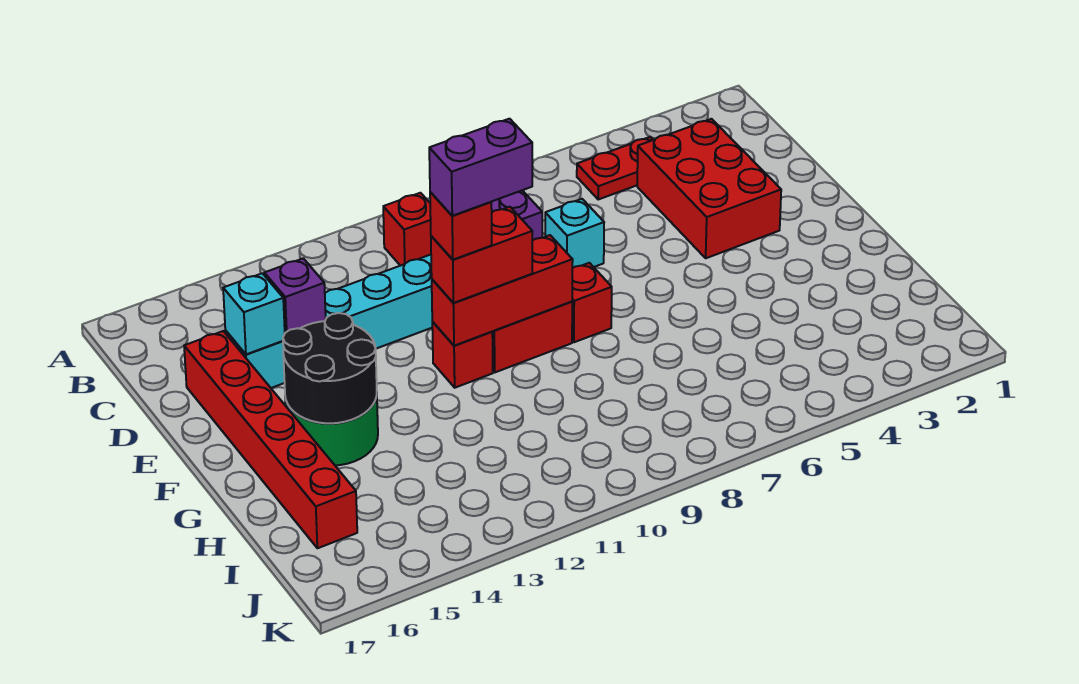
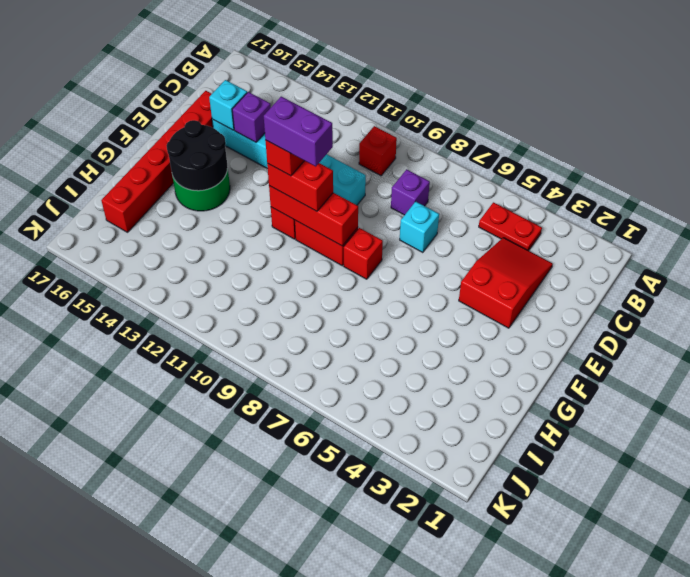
red 2x3 brick [637,119,781,258] -> red 2x3 slope [459,238,553,328]

